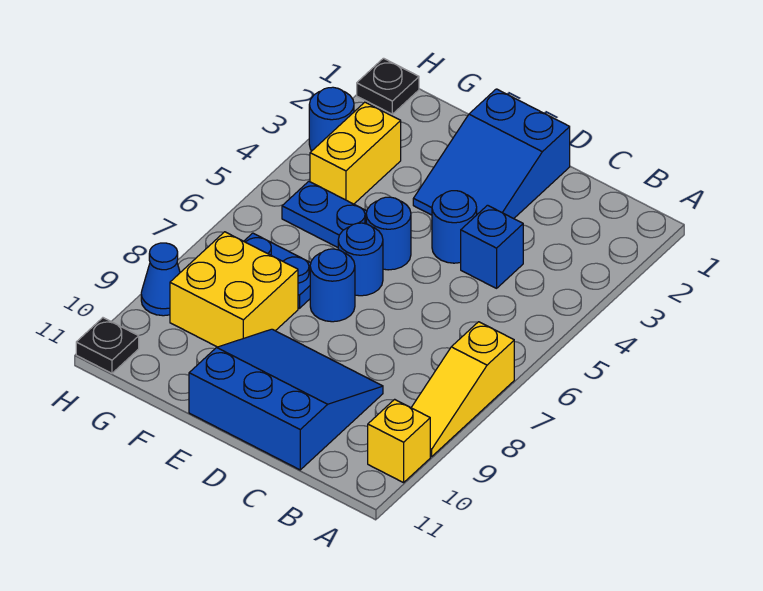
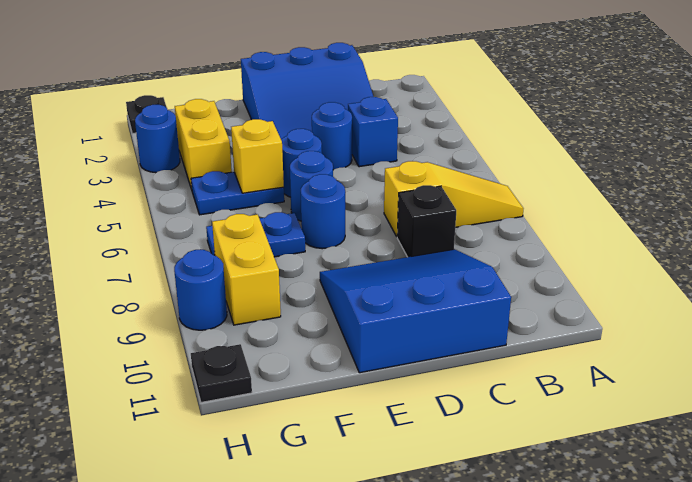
yellow 1x3 slope [411,322,514,457] -> yellow 1x3 slope turned to [384,161,524,236]
yellow 1x1 brick [368,399,430,483] -> yellow 1x1 brick moved to [231,119,284,193]
none -> black 1x1 brick [397,185,456,257]
blue 2x3 slope [413,89,570,219] -> blue 3x3 slope [241,43,373,139]
yellow 2x2 brick [170,232,298,347] -> yellow 1x2 brick [212,214,281,325]
blue 1x1 cone [141,243,180,316] -> blue 1x1 round brick [174,250,227,330]

